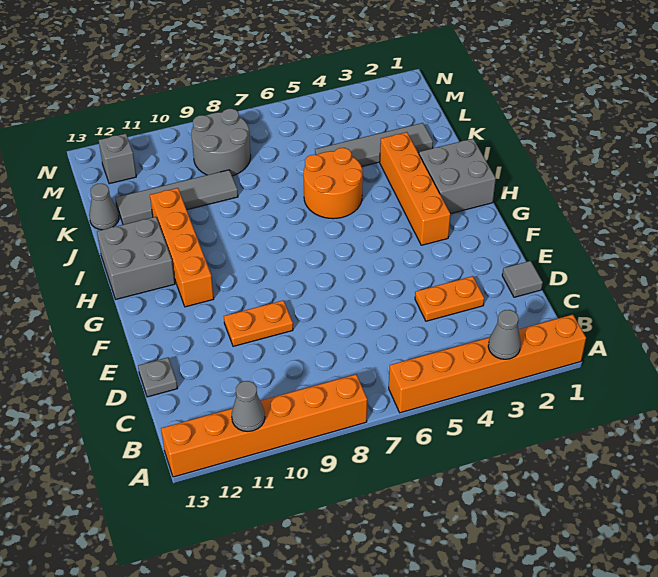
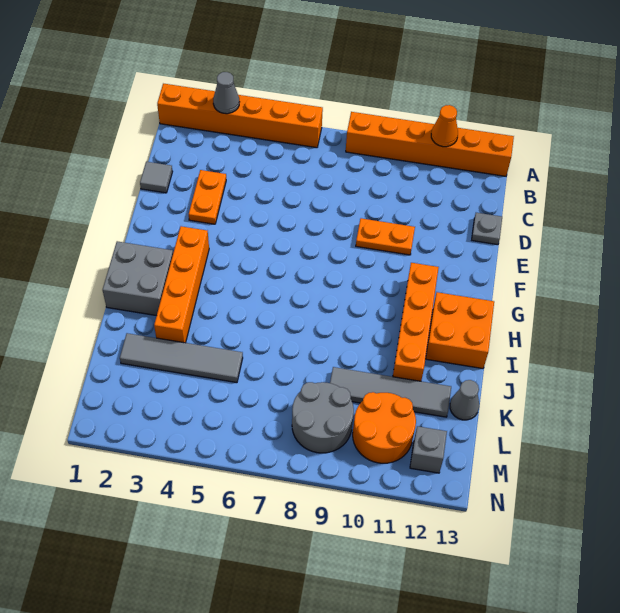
grey 1x1 cone [232,381,265,431] -> orange 1x1 cone [431,105,458,147]
orange 1x2 plate [415,276,484,321] -> orange 1x2 plate turned to [189,170,226,224]
grey 2x2 brick [97,217,175,299] -> orange 2x2 brick [426,292,494,369]
orange 2x2 round brick [304,148,363,219] -> orange 2x2 round brick moved to [353,392,416,463]

